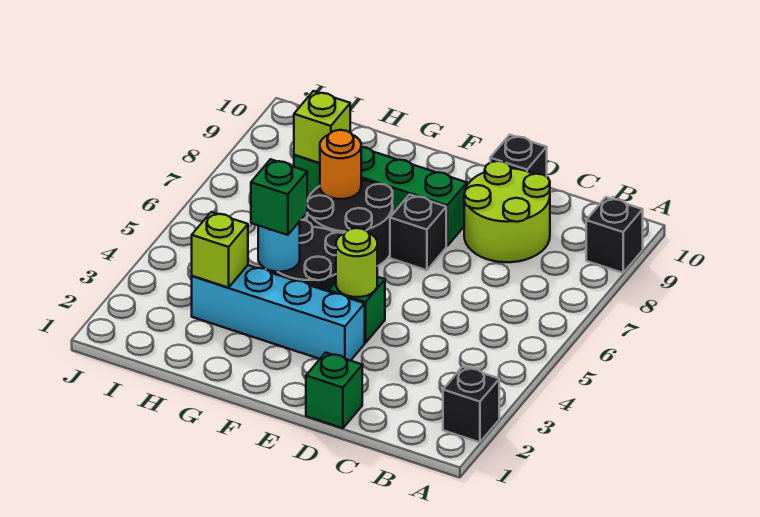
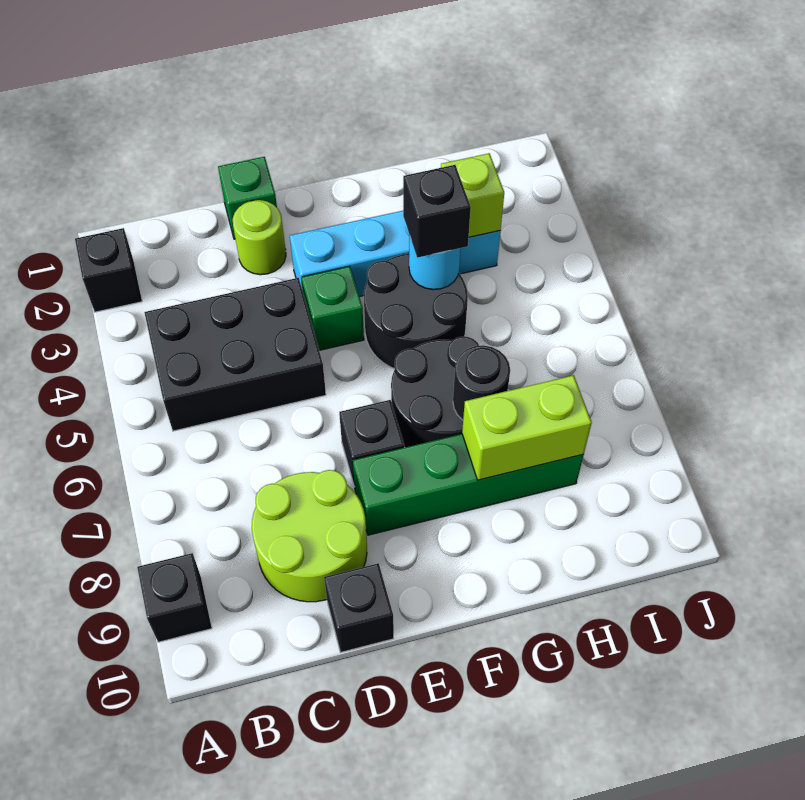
none -> black 2x3 brick [144,278,326,431]
lime 1x1 round brick [336,228,377,297] -> lime 1x1 round brick moved to [233,200,286,275]
green 1x1 brick [251,159,307,235] -> black 1x1 brick [403,165,471,258]
orange 1x1 round brick [320,130,361,199] -> black 1x1 round brick [453,345,510,420]
lime 1x1 brick [294,91,350,163] -> lime 1x2 brick [462,375,592,480]

